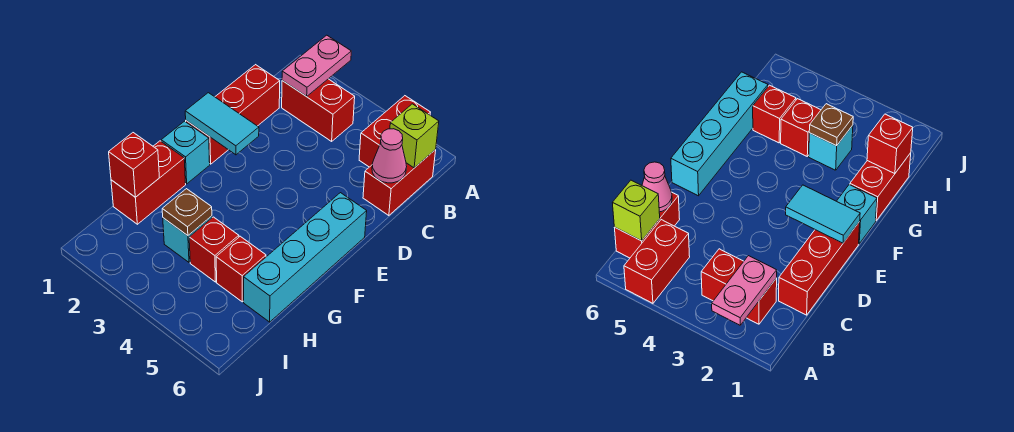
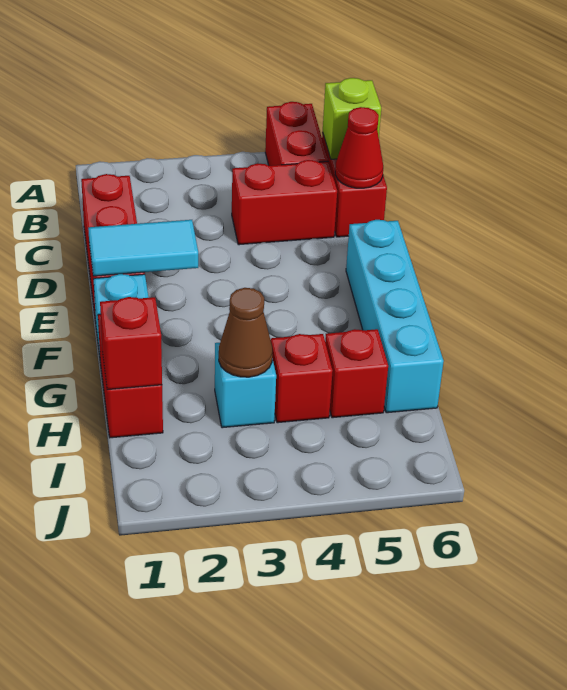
pink 1x2 plate [282,35,351,96] -> none
red 1x2 brick [282,79,355,141] -> red 1x2 brick moved to [232,160,337,245]
pink 1x1 cone [372,129,407,183] -> red 1x1 cone [335,107,383,188]
brown 1x1 plate [162,189,212,236] -> brown 1x1 cone [219,288,272,377]

